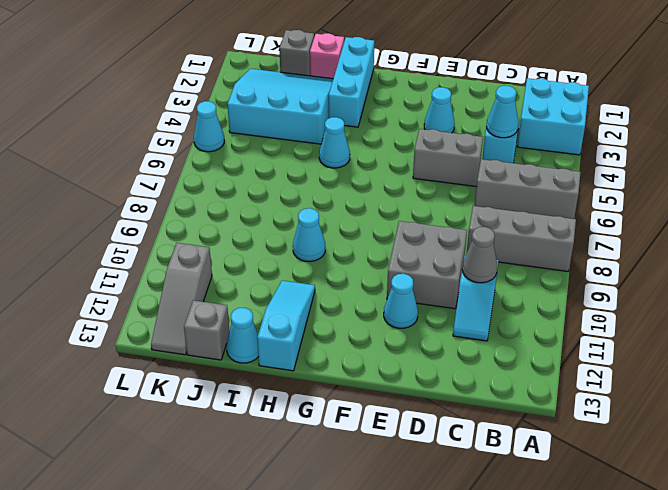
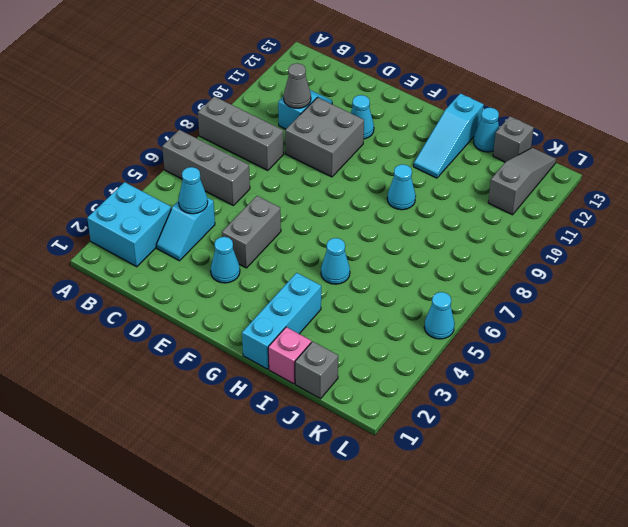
grey 1x2 brick [413,129,483,187] -> grey 1x2 brick turned to [222,196,281,268]
cyan 3x3 slope [228,69,333,144] -> none

